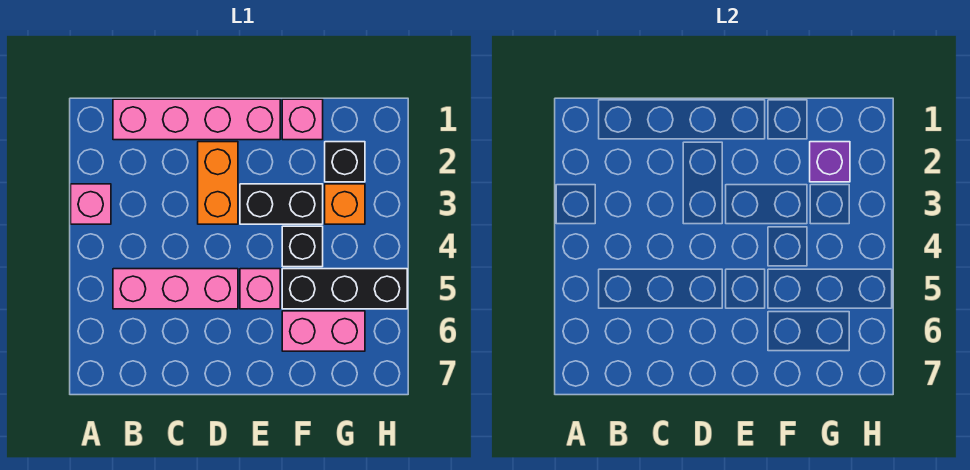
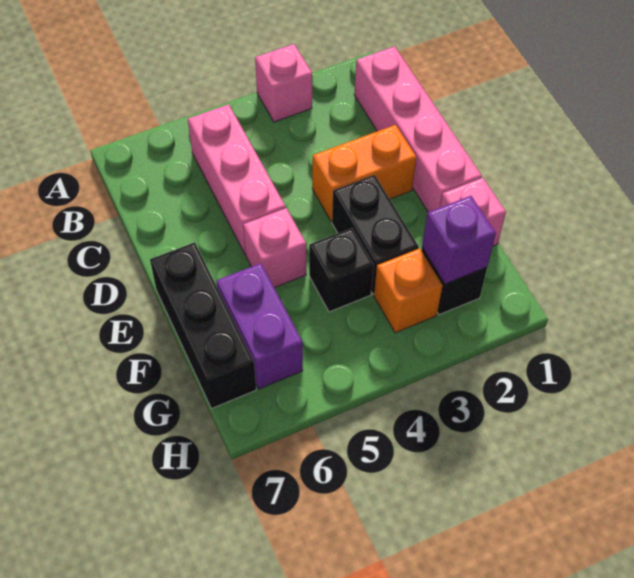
black 1x3 brick [282,269,407,309] -> black 1x3 brick moved to [150,242,256,409]
pink 1x2 brick [282,311,365,351] -> purple 1x2 brick [216,263,303,389]

